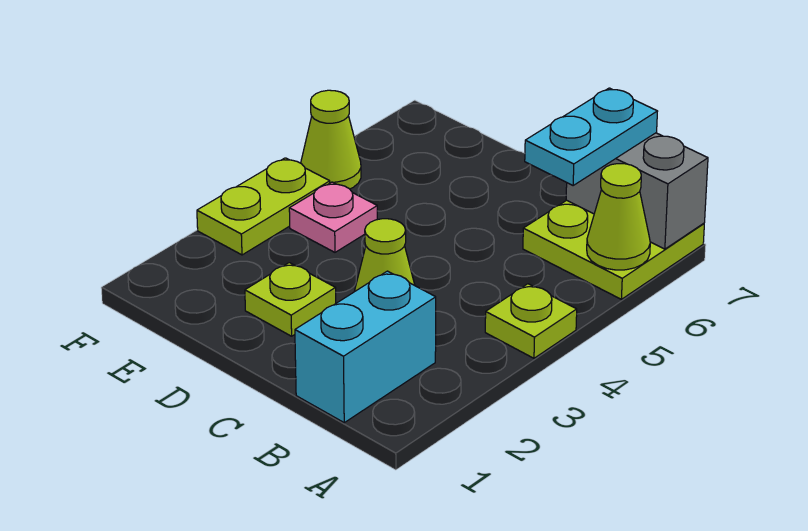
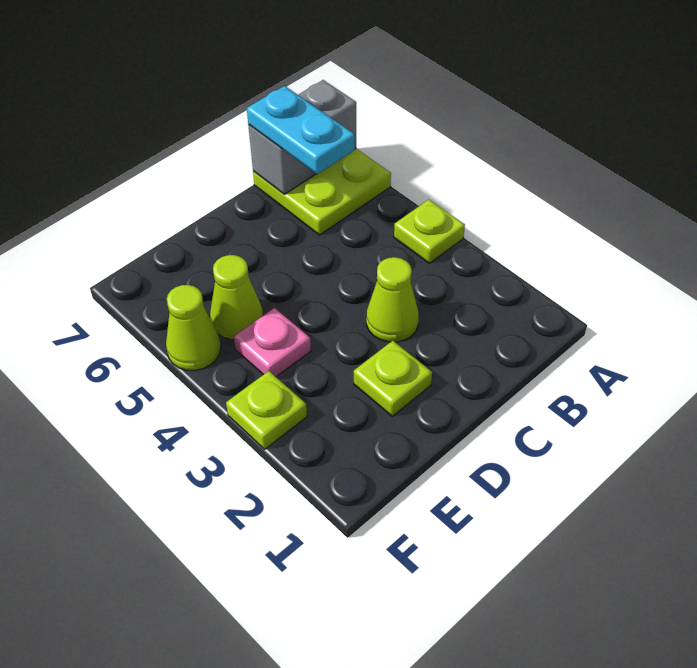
lime 1x1 cone [587,164,650,270] -> lime 1x1 cone moved to [210,255,263,340]
cyan 1x2 brick [295,271,436,422] -> none
lime 1x2 plate [197,158,330,255] -> lime 1x1 plate [226,371,307,449]

